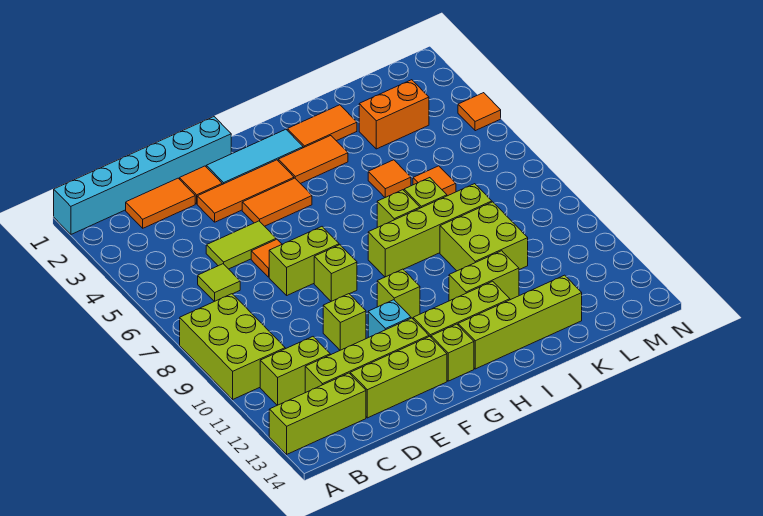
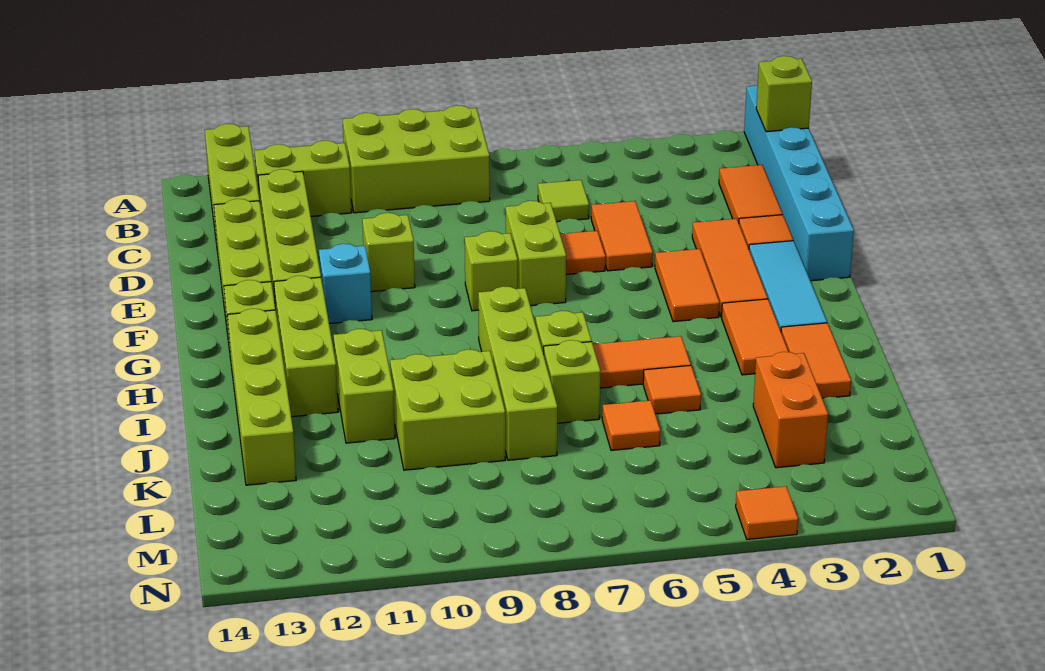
lime 1x2 brick [260,337,330,405] -> lime 1x2 brick turned to [255,141,352,216]
lime 1x2 tile [206,221,276,269] -> orange 1x2 tile [591,201,653,271]
lime 1x1 brick [377,269,420,318] -> lime 1x1 brick moved to [756,56,812,132]
none -> orange 1x2 tile [593,336,691,388]

